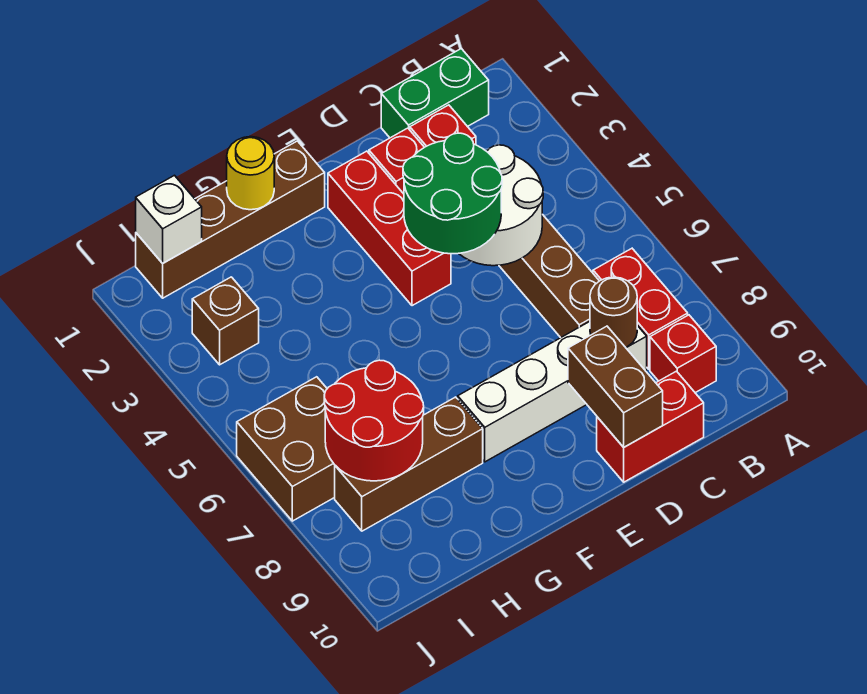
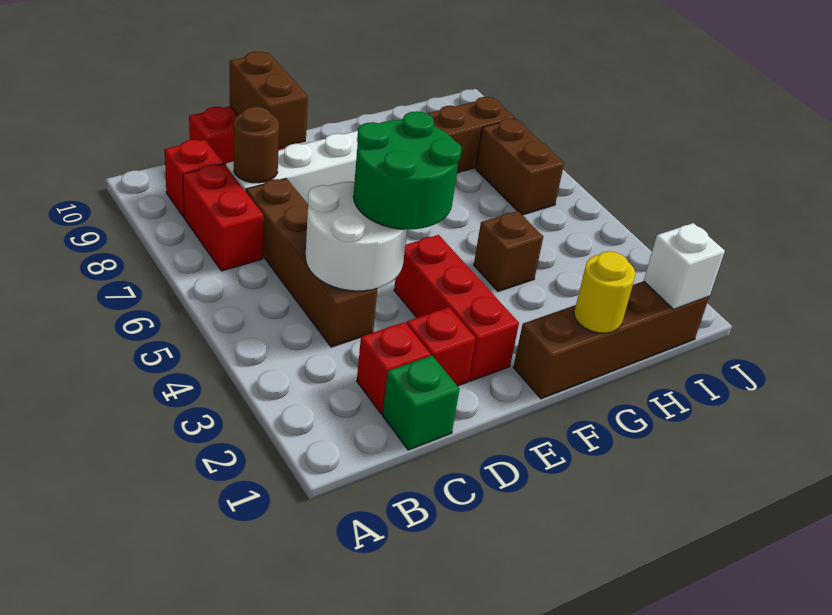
green 1x2 brick [381,49,489,138] -> green 1x1 brick [382,356,459,450]
red 2x2 round brick [324,360,424,481] -> none
brown 1x1 brick [192,277,259,365] -> brown 1x1 brick moved to [474,211,543,291]
brown 2x2 brick [237,377,335,521] -> brown 1x2 brick [476,119,564,215]

